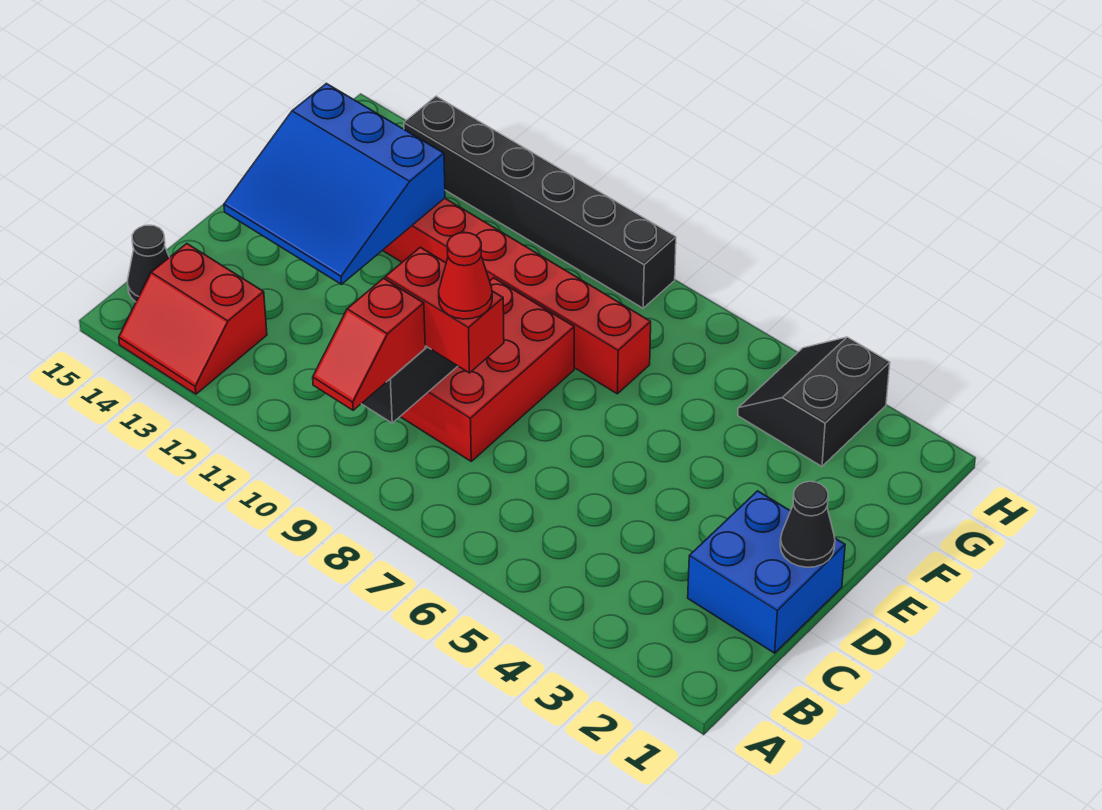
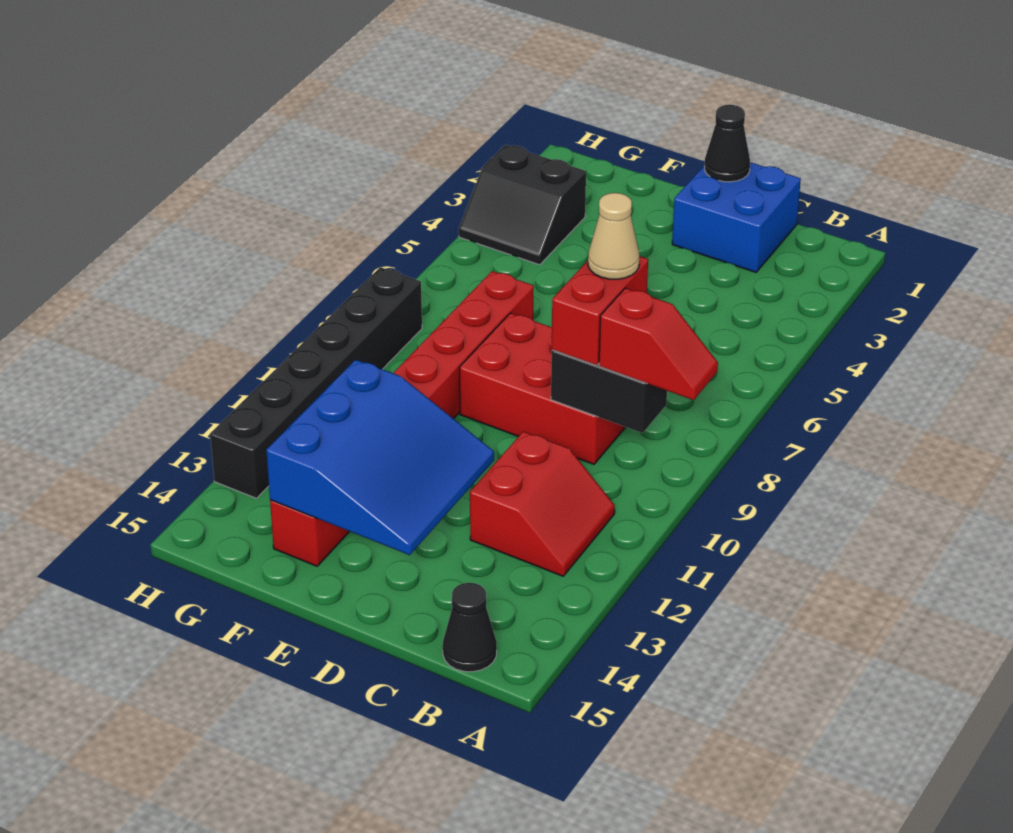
red 2x2 slope [119,244,267,394] -> red 2x2 slope moved to [470,432,615,576]
red 1x1 cone [439,232,492,319] -> tan 1x1 cone [588,193,639,279]

